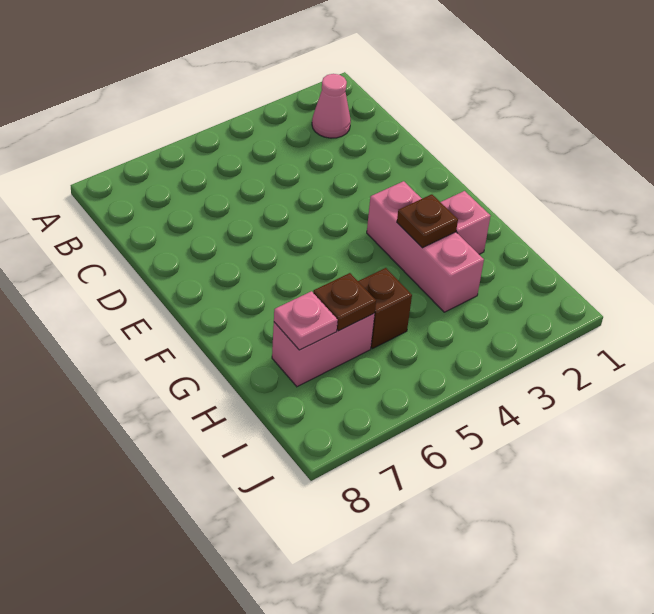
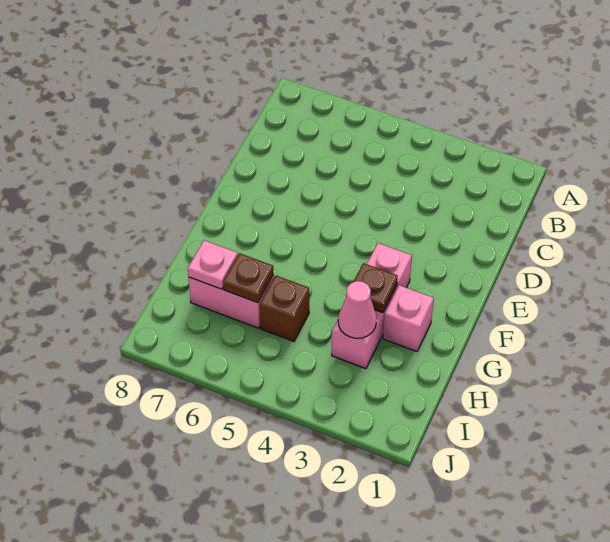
pink 1x1 cone [312,74,351,138] -> pink 1x1 cone moved to [338,281,376,338]

